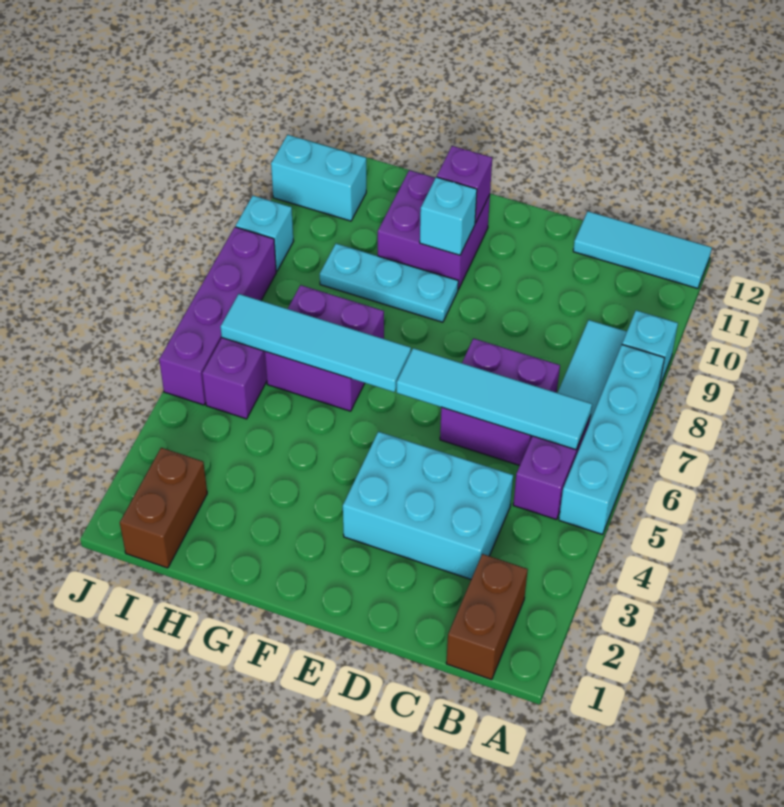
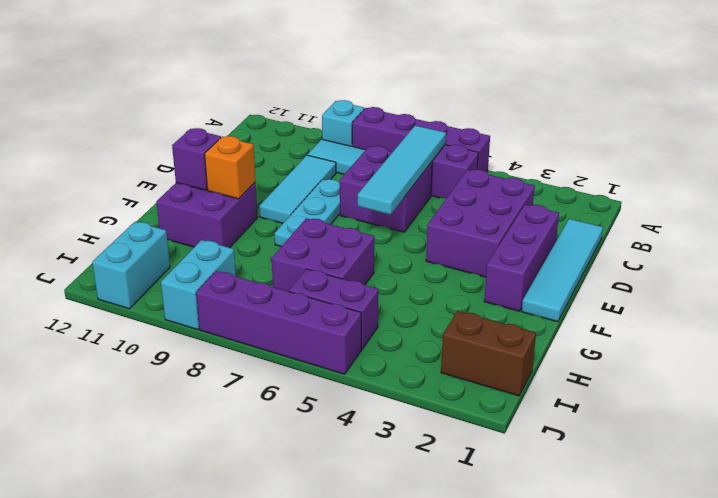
cyan 1x4 brick [559,345,664,534] -> purple 1x4 brick [352,107,490,172]
cyan 1x3 tile [573,211,712,289] -> cyan 1x3 tile moved to [259,155,336,223]
brown 1x2 brick [446,554,528,680] -> none
cyan 2x3 brick [343,432,513,579] -> purple 2x3 brick [426,169,535,277]
none -> purple 1x3 brick [484,205,559,311]
cyan 1x4 tile [220,294,411,392] -> cyan 1x4 tile moved to [522,219,603,322]
cyan 1x3 plate [320,244,458,322] -> cyan 1x3 plate moved to [274,179,340,247]
cyan 1x1 brick [420,177,477,255] -> orange 1x1 brick [205,136,255,199]
cyan 1x1 brick [236,196,294,271] -> cyan 1x2 brick [161,240,236,330]

